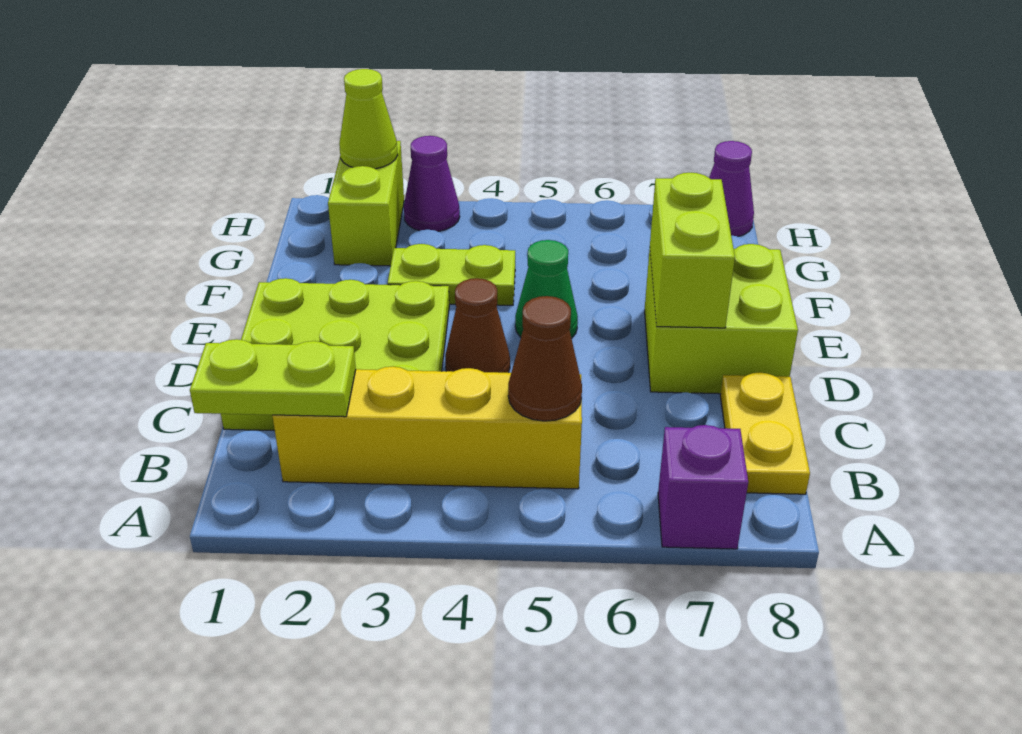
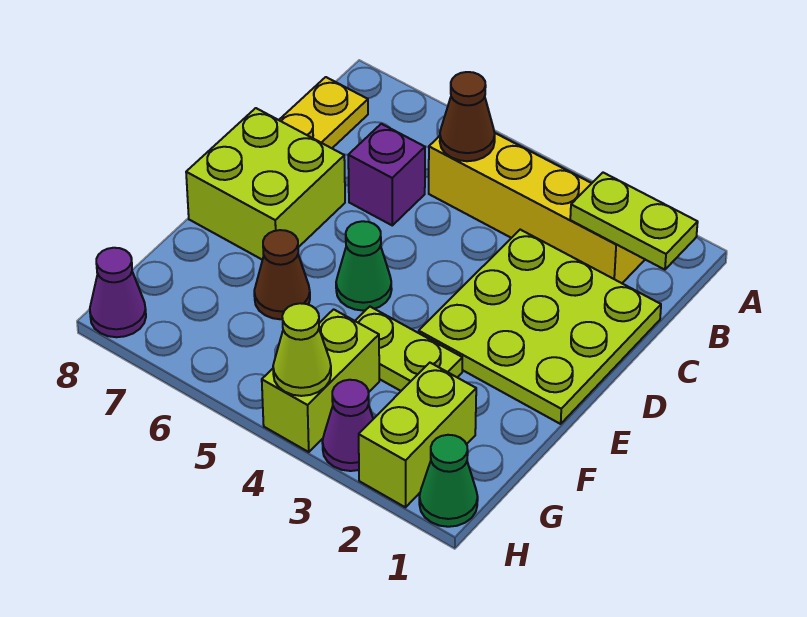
purple 1x1 brick [658,425,748,549] -> purple 1x1 brick moved to [348,124,425,225]
brown 1x1 cone [445,278,510,373] -> brown 1x1 cone moved to [254,230,310,319]
lime 1x2 brick [650,173,735,328] -> lime 1x2 brick moved to [262,309,379,452]
none -> green 1x1 cone [419,435,478,527]
lime 1x1 cone [339,69,398,169] -> lime 1x1 cone moved to [273,303,331,396]

